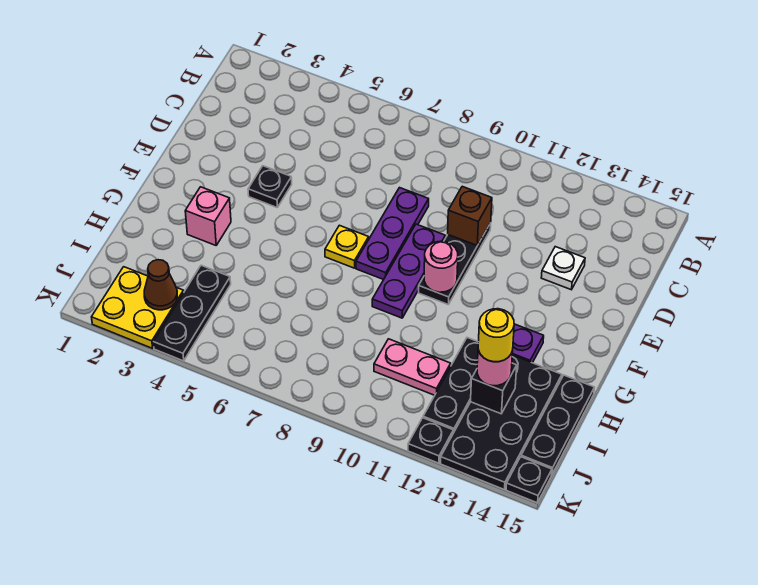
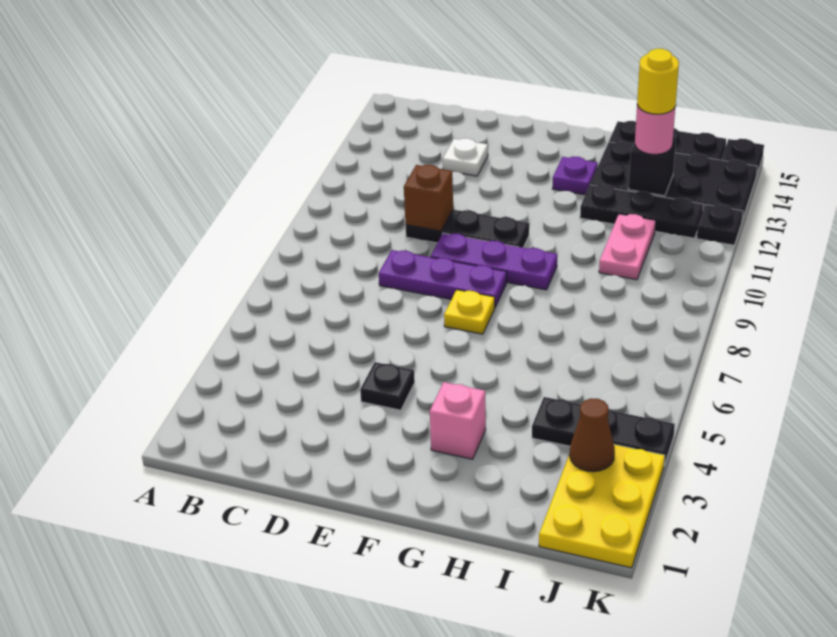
pink 1x1 round brick [424,241,458,292] -> none
yellow 2x2 plate [92,267,184,348] -> yellow 2x3 plate [539,445,665,568]

